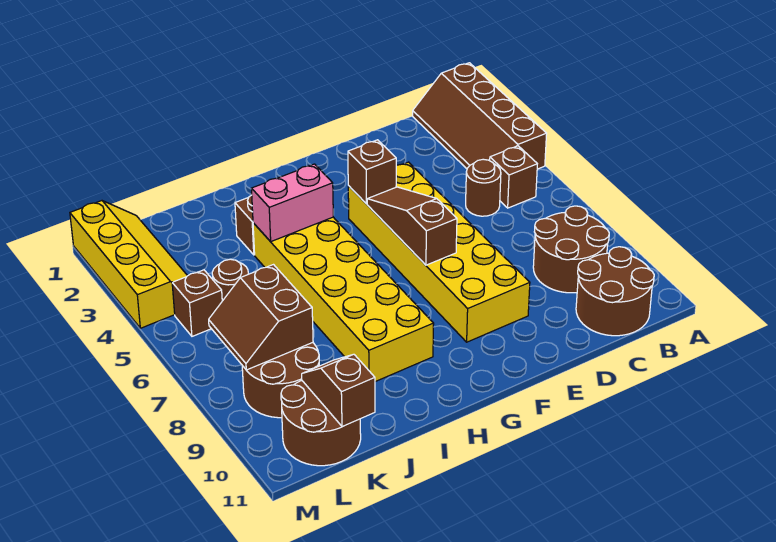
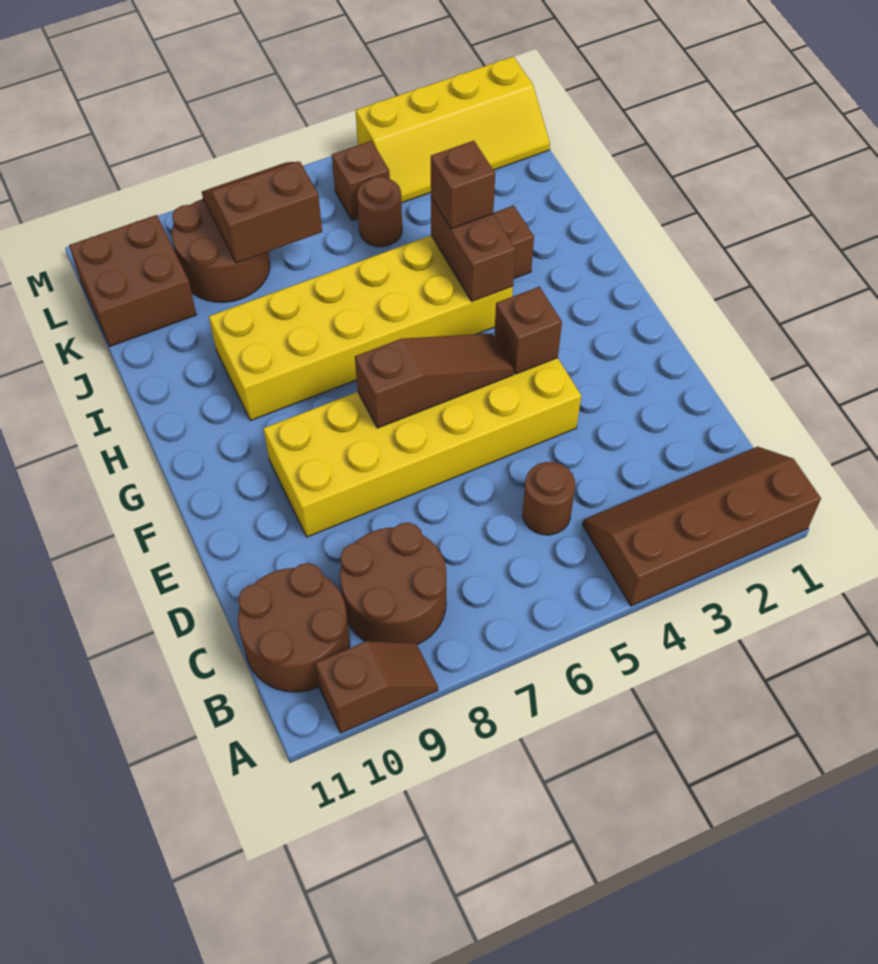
brown 1x1 brick [490,146,537,208] -> brown 1x1 brick moved to [431,141,495,229]
pink 1x2 brick [251,164,333,242] -> brown 1x2 brick [431,198,516,302]
brown 2x2 round brick [281,381,361,466] -> brown 2x2 brick [69,215,196,346]
brown 1x2 slope [302,354,375,427] -> brown 1x2 slope moved to [316,641,438,733]

